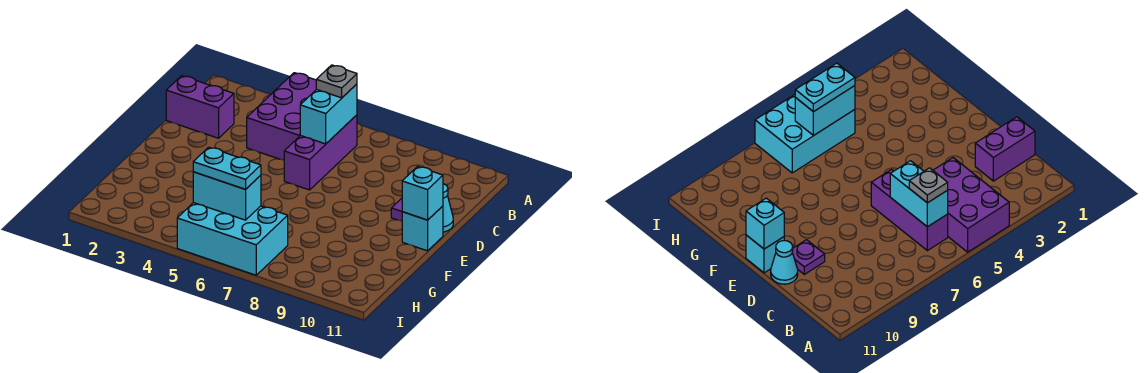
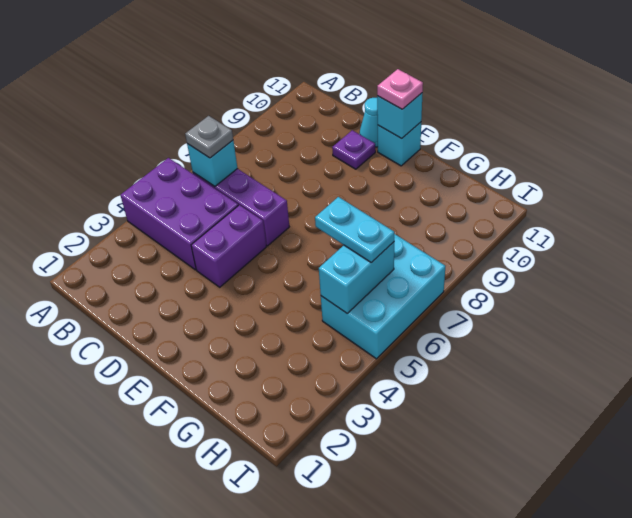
cyan 1x2 brick [300,84,357,144] -> cyan 1x1 brick [187,141,238,186]
purple 1x2 brick [166,76,234,138] -> purple 1x2 brick moved to [191,205,266,287]
none -> pink 1x1 plate [377,69,423,109]
cyan 1x2 plate [193,147,261,189] -> cyan 1x2 plate turned to [315,197,394,263]

